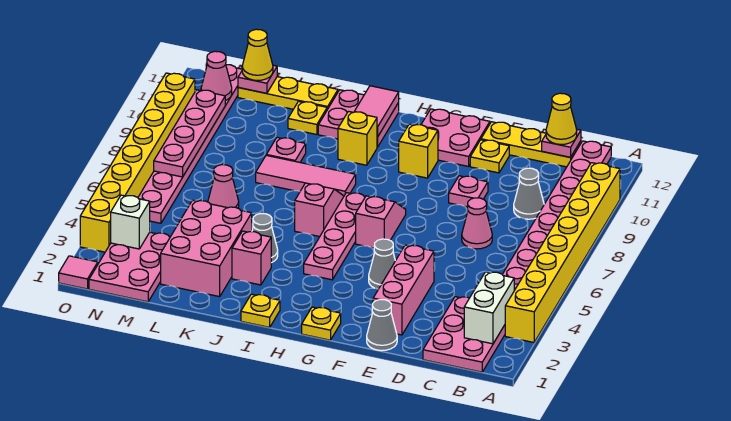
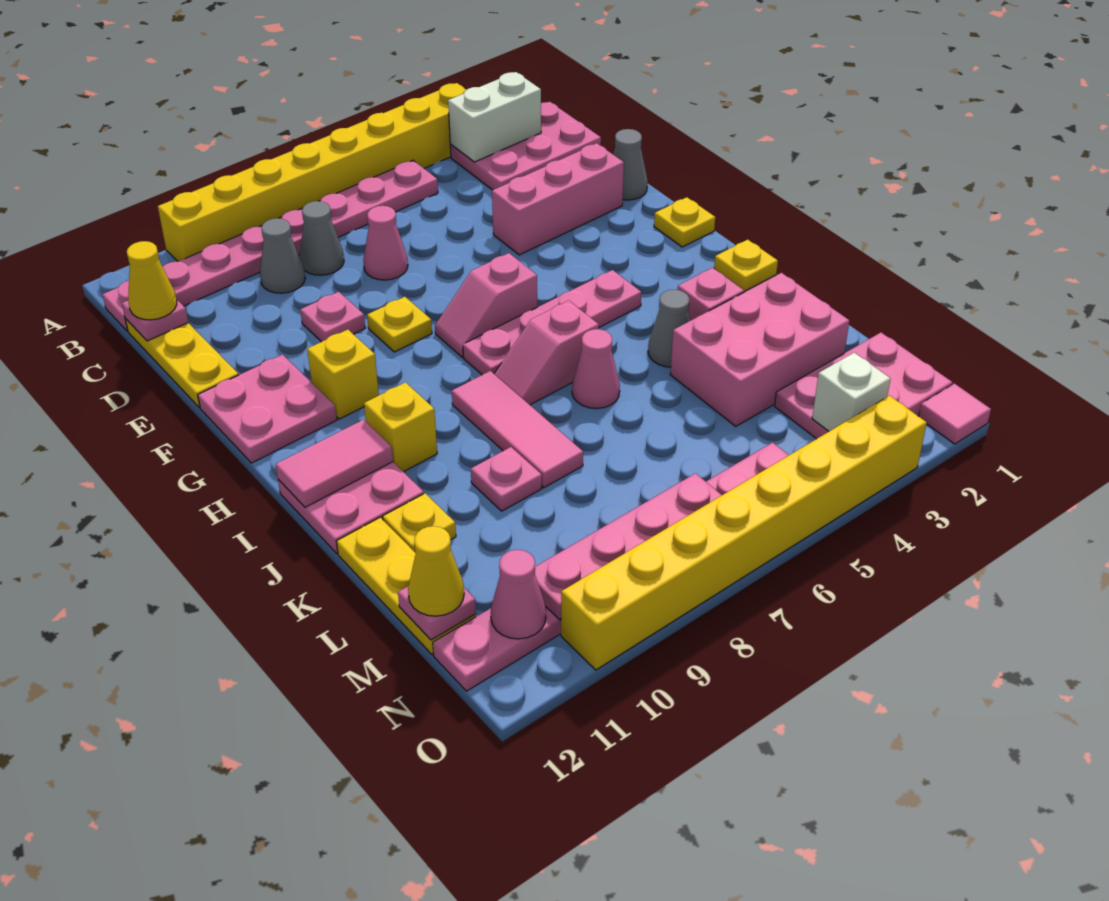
yellow 1x1 plate [470,140,509,173] -> yellow 1x1 plate moved to [367,297,432,352]
grey 1x1 cone [369,239,395,289] -> grey 1x1 cone moved to [300,201,344,275]
pink 1x1 cone [208,165,239,208] -> pink 1x1 cone moved to [572,329,620,408]

